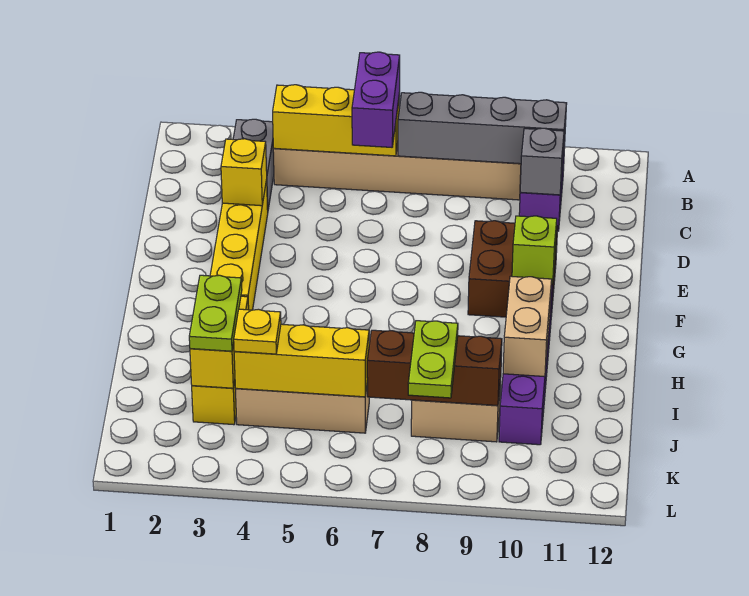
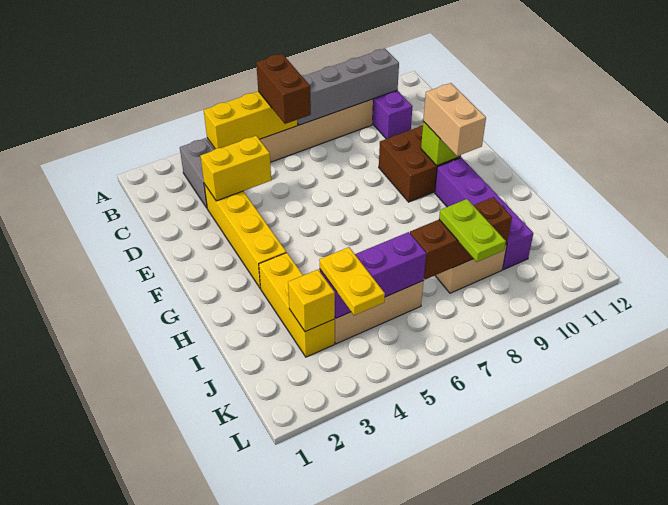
purple 1x2 brick [352,52,400,147] -> brown 1x2 brick [256,54,311,124]
grey 1x1 brick [520,128,564,195] -> none
yellow 1x1 brick [221,139,267,206] -> yellow 1x2 brick [201,136,271,201]
tan 1x2 brick [503,276,552,377] -> tan 1x2 brick moved to [423,83,486,156]
lime 1x2 plate [189,275,242,351] -> none
yellow 1x3 brick [234,324,369,397] -> purple 1x3 brick [320,232,426,318]
yellow 1x1 plate [234,309,281,354] -> yellow 1x2 plate [319,247,385,315]

